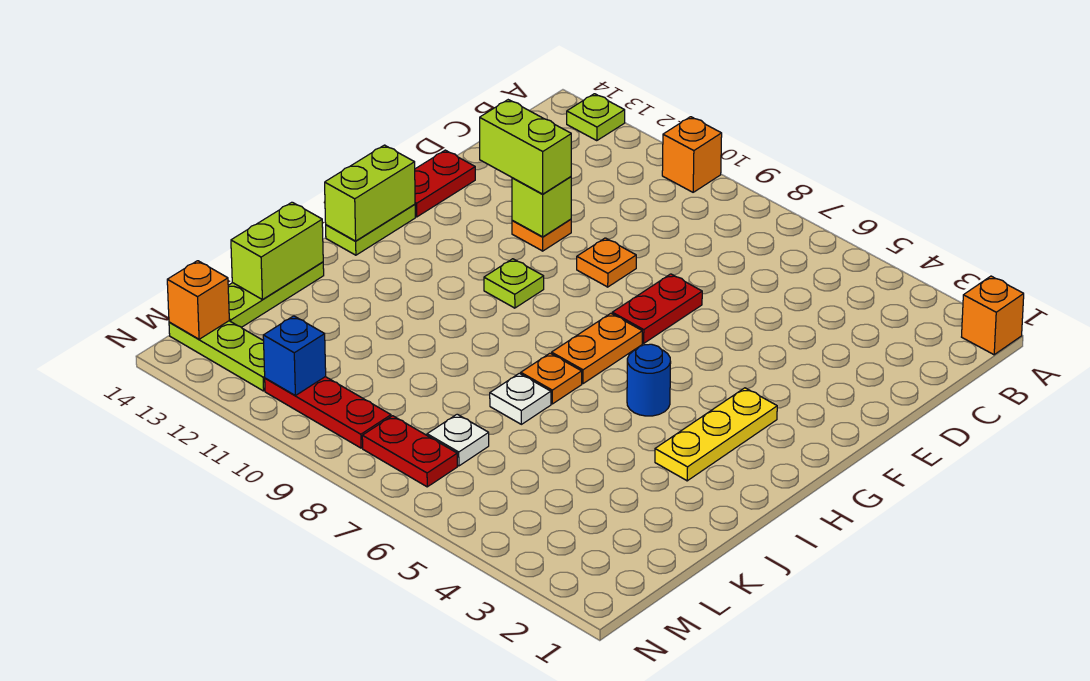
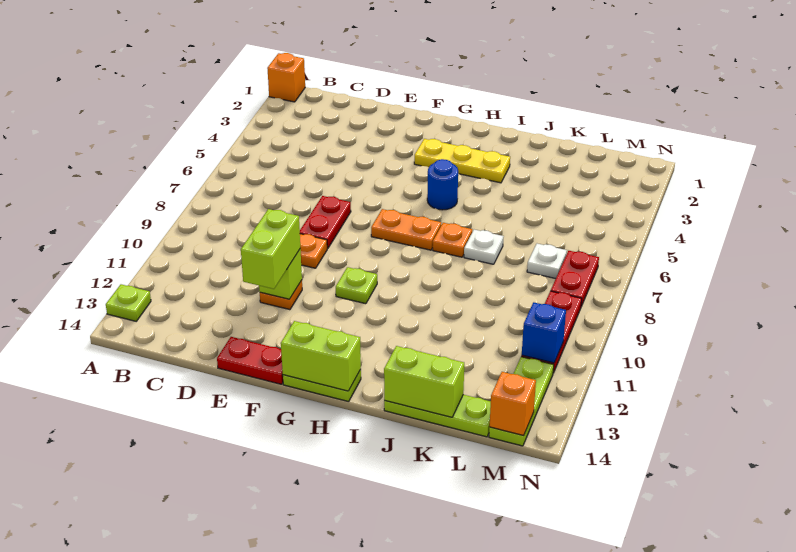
orange 1x1 brick [662,117,722,192] -> none
red 1x2 plate [612,274,702,343] -> red 1x2 plate turned to [300,196,351,249]

